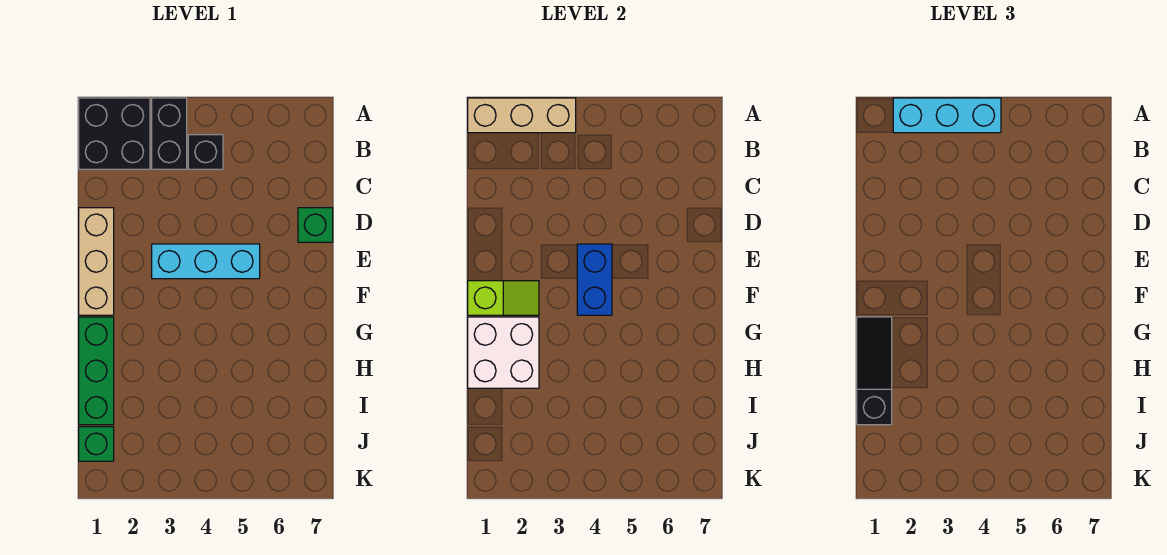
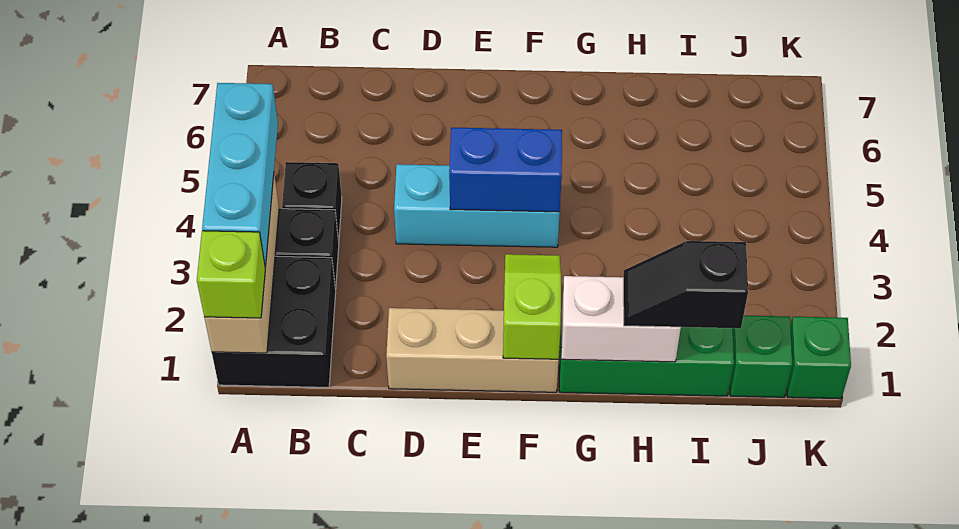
none -> lime 1x1 brick [197,231,265,318]
green 1x1 brick [298,208,333,242] -> green 1x1 brick moved to [787,317,851,399]
cyan 1x3 brick [152,244,260,279] -> cyan 1x3 brick turned to [394,164,560,247]
white 2x2 brick [468,317,539,388] -> white 1x2 brick [561,276,681,362]
black 1x3 slope [857,317,892,425] -> black 1x2 slope [623,241,748,328]

